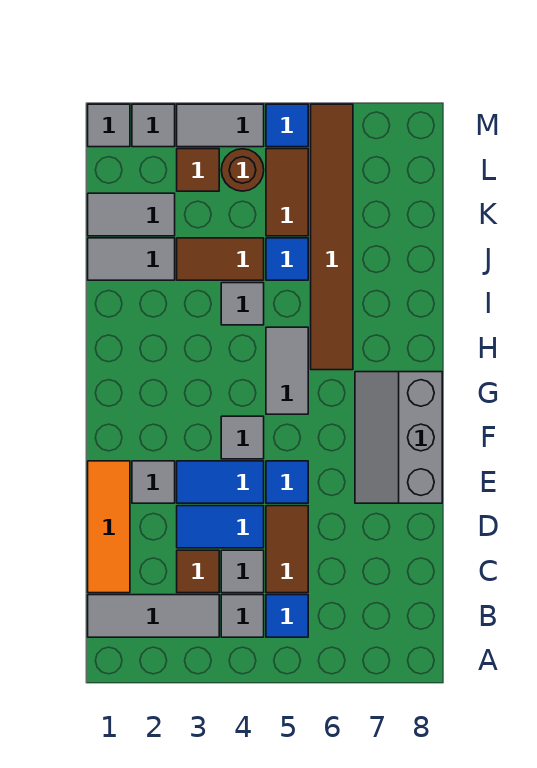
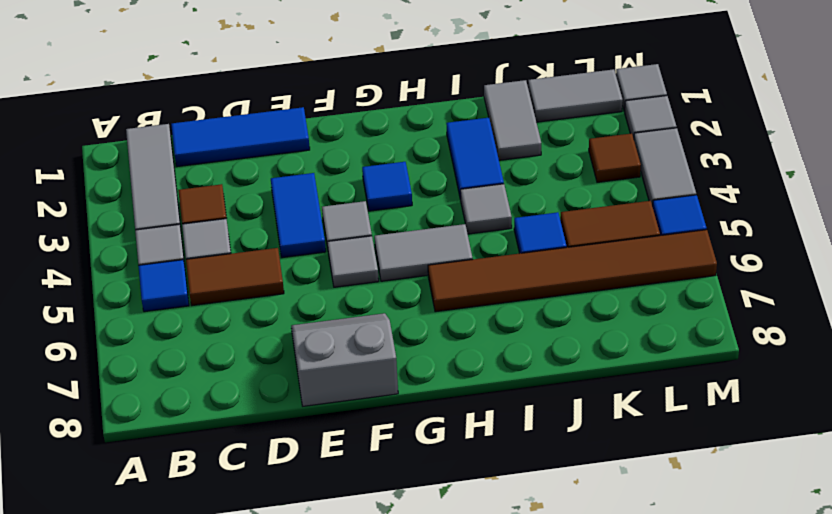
orange 1x3 tile [88,461,130,593] -> blue 1x3 tile [171,107,310,167]
blue 1x2 tile [177,506,264,548] -> blue 1x2 tile moved to [446,118,504,199]
grey 1x1 tile [132,461,175,503] -> grey 1x1 tile moved to [327,236,379,287]
blue 1x1 tile [266,461,308,503] -> blue 1x1 tile moved to [362,162,412,211]
grey 2x3 slope [355,372,442,503] -> grey 2x2 slope [291,313,398,406]
brown 1x2 tile [177,238,264,280] -> none
grey 1x2 tile [88,193,175,236] -> grey 1x2 tile turned to [528,69,623,122]
brown 1x1 round brick [221,149,264,191] -> none

